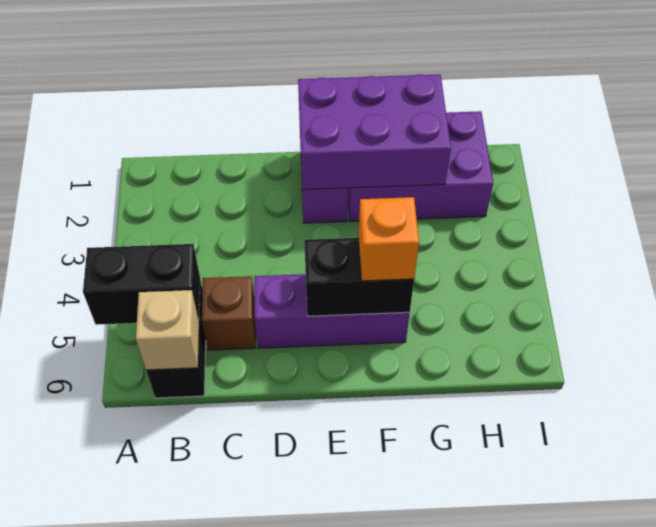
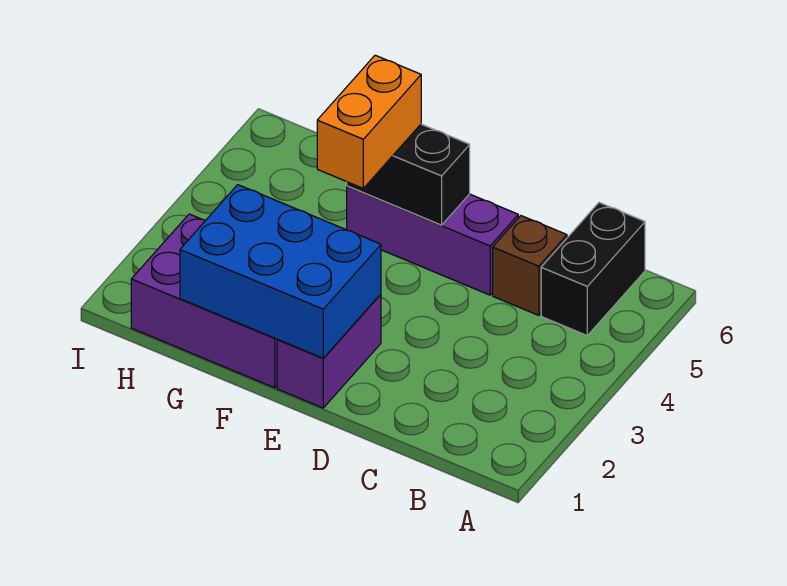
black 1x2 brick [83,244,200,325] -> none
tan 1x1 brick [136,290,199,370] -> none
purple 2x3 brick [298,74,451,190] -> blue 2x3 brick [180,185,381,358]
orange 1x1 brick [358,197,419,281] -> orange 1x2 brick [317,55,421,188]

